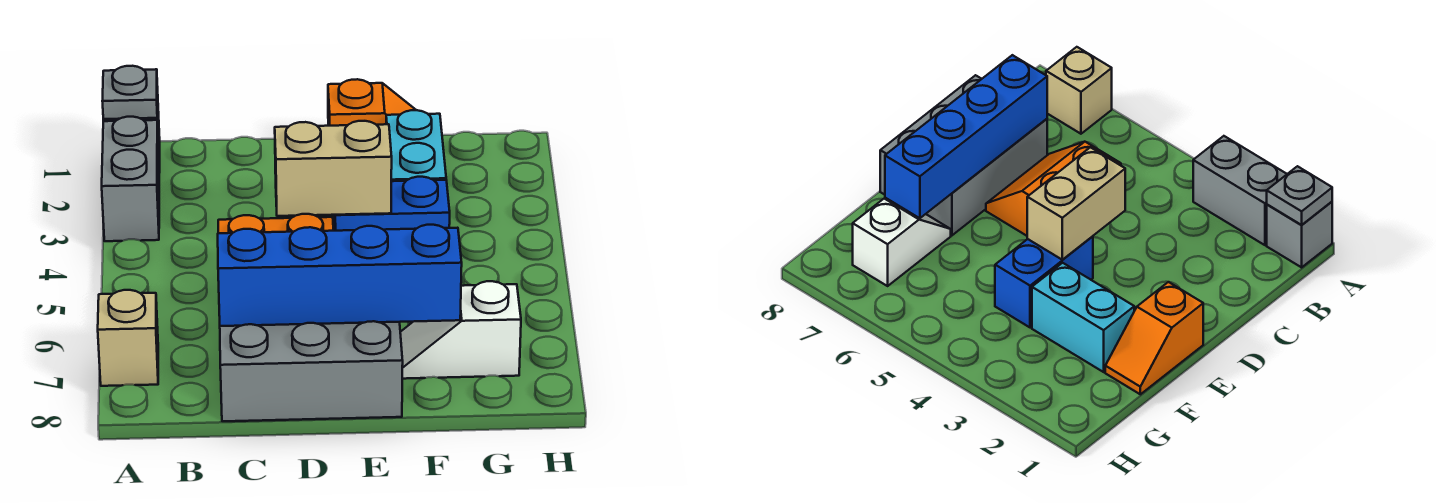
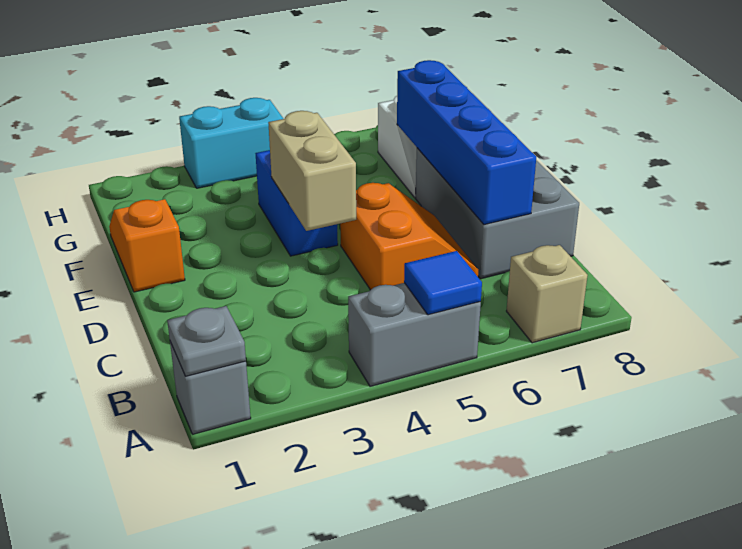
grey 1x2 brick [102,117,159,241] -> grey 1x2 brick moved to [348,283,481,386]
none -> blue 1x1 tile [404,251,482,315]
cyan 1x2 brick [386,110,446,181] -> cyan 1x2 brick moved to [179,98,283,188]

